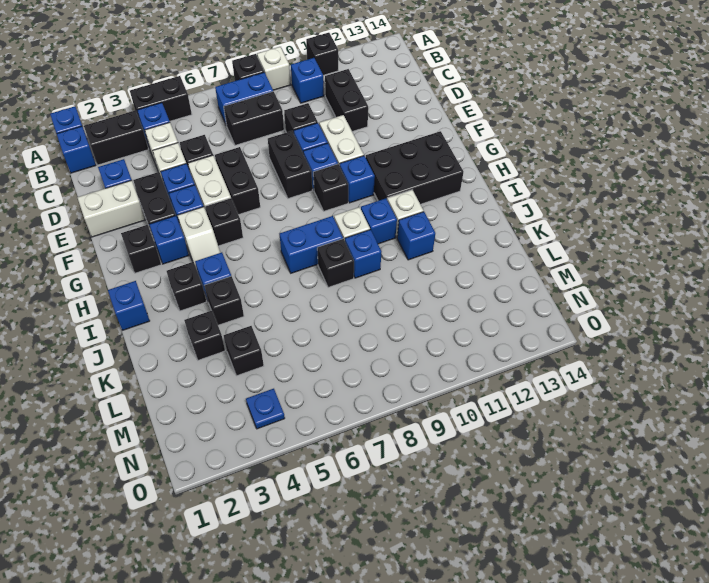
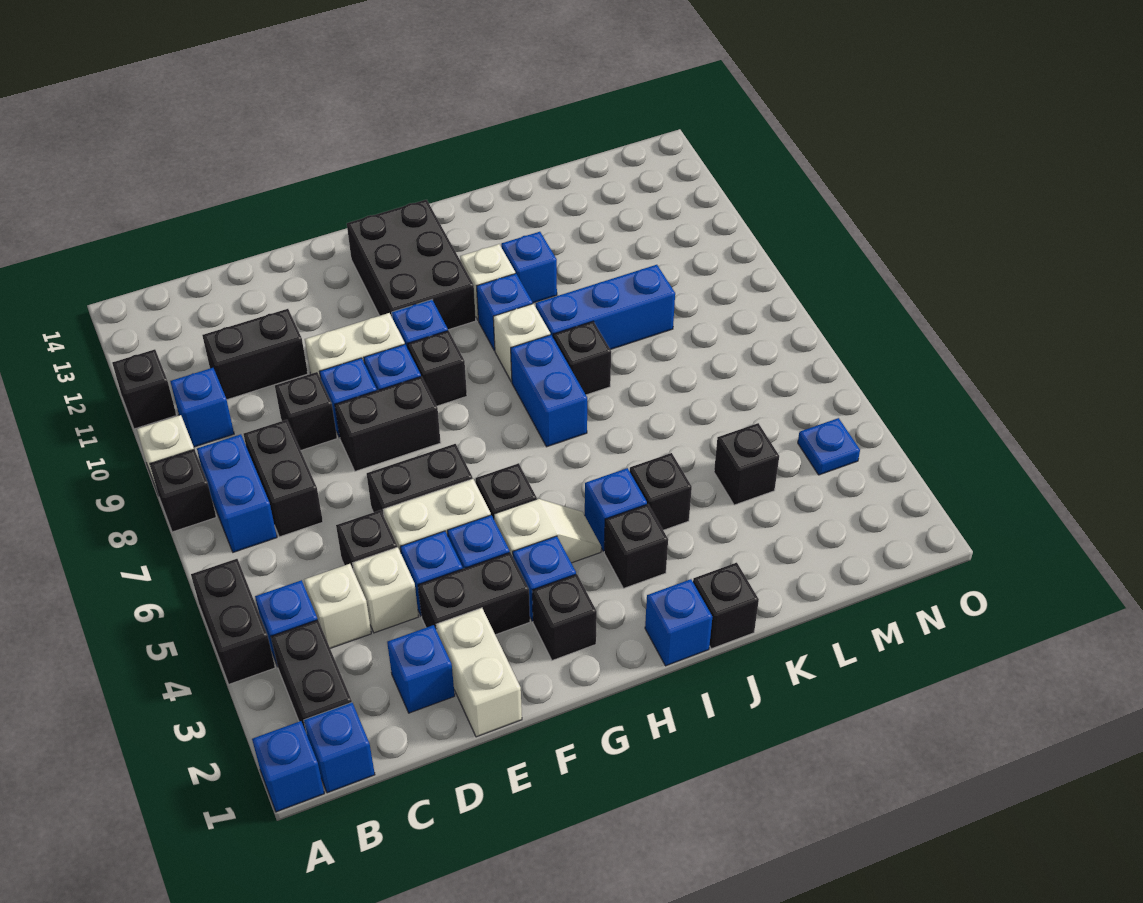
blue 1x1 brick [345,230,381,278] -> blue 1x3 brick [535,265,675,350]
black 1x1 brick [184,311,225,360] -> black 1x1 brick moved to [693,563,759,649]

